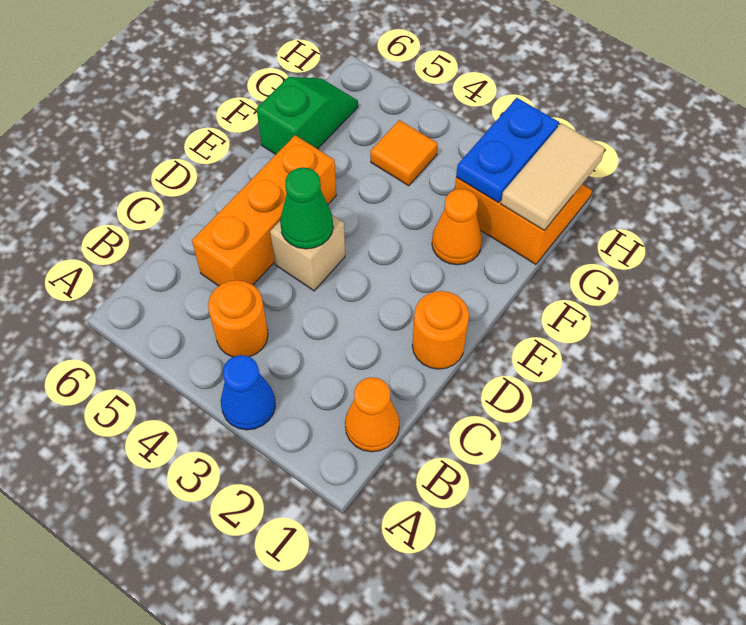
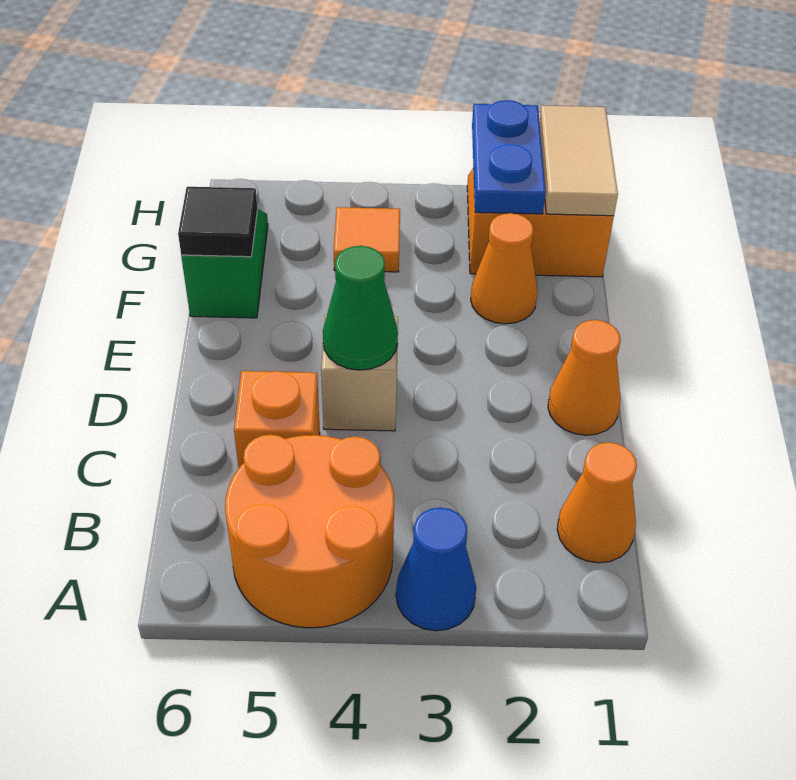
orange 1x1 round brick [208,280,268,357] -> orange 2x2 round brick [225,435,394,628]
orange 1x3 brick [192,135,336,286] -> orange 1x1 brick [234,371,320,468]
orange 1x1 round brick [412,291,469,369] -> orange 1x1 cone [548,320,621,435]
none -> black 1x1 tile [178,187,257,257]

